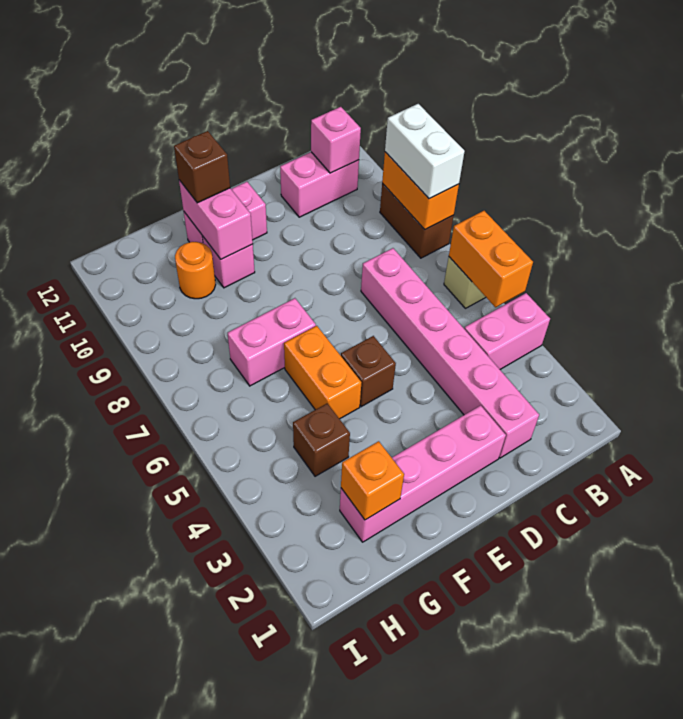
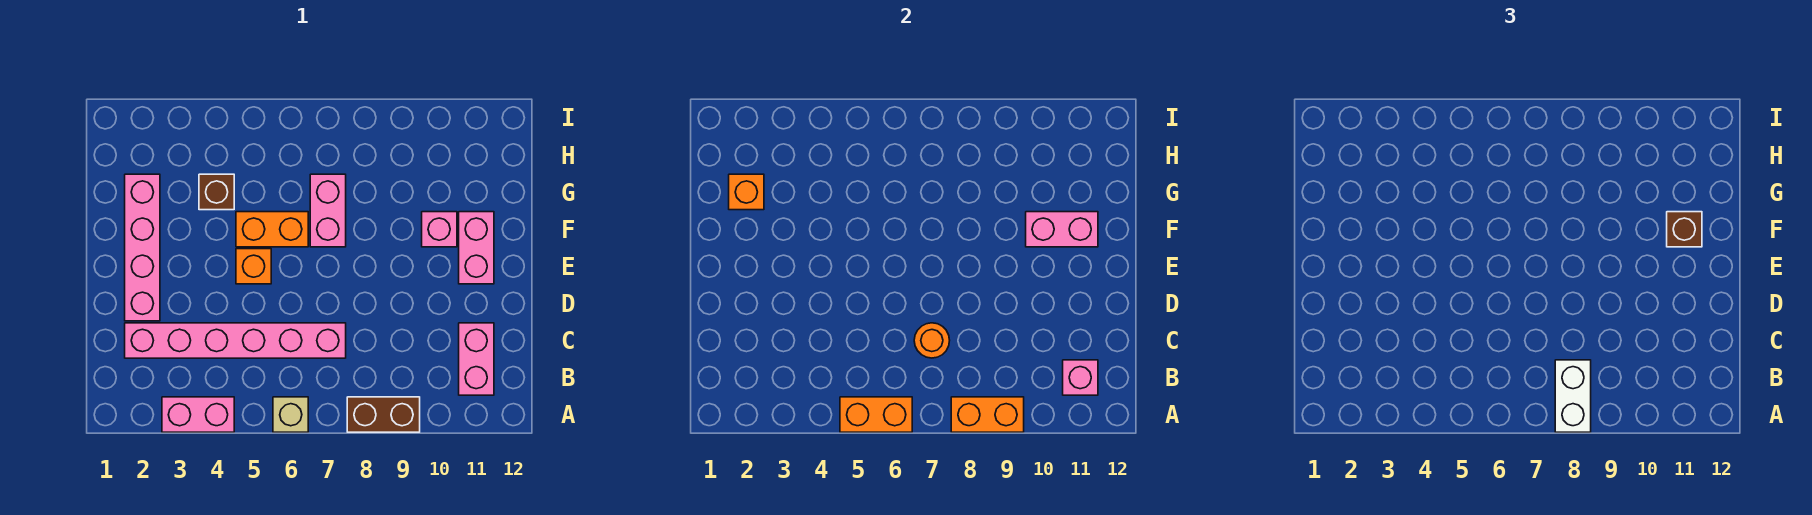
pink 1x2 brick [464,293,550,369] -> pink 1x2 brick turned to [162,397,234,432]
white 1x2 brick [385,104,465,199] -> white 1x2 brick turned to [1555,360,1591,432]
brown 1x1 brick [341,336,396,407] -> orange 1x1 brick [236,249,271,284]
orange 1x1 round brick [175,242,216,299] -> orange 1x1 round brick moved to [914,323,950,358]

